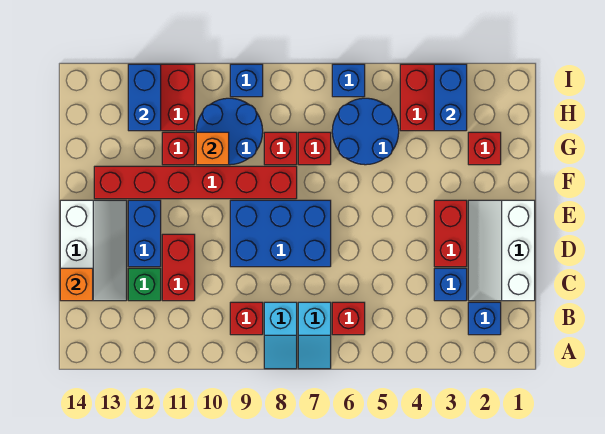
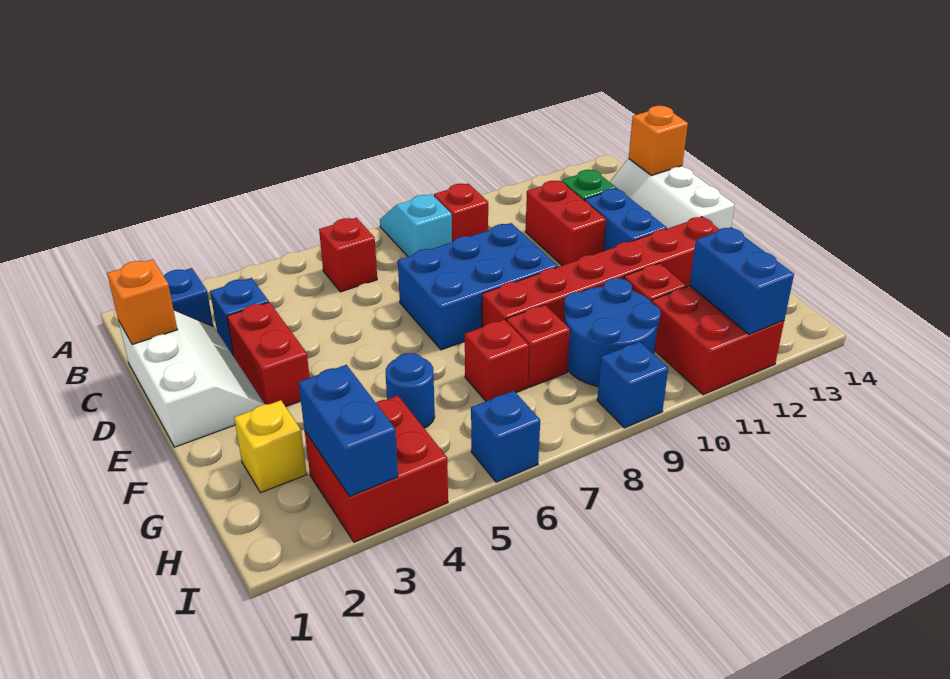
cyan 1x2 slope [298,302,331,369] -> none
red 1x1 brick [468,132,501,165] -> yellow 1x1 brick [234,400,307,493]
blue 2x2 round brick [332,98,399,165] -> blue 1x1 round brick [386,353,435,428]
orange 1x1 brick [196,132,229,165] -> orange 1x1 brick moved to [107,259,178,345]

